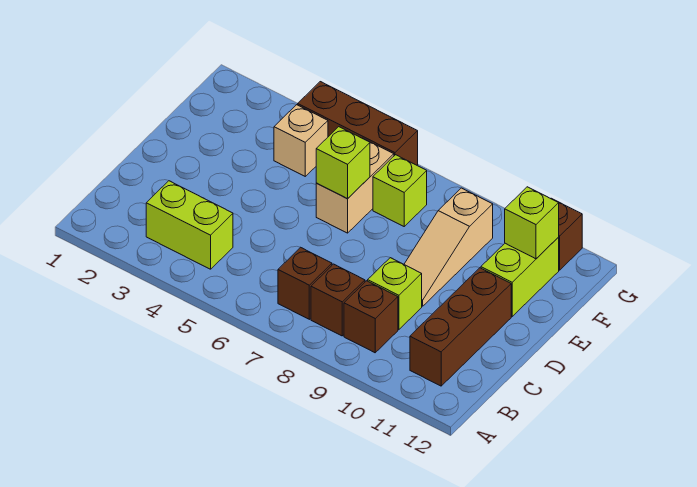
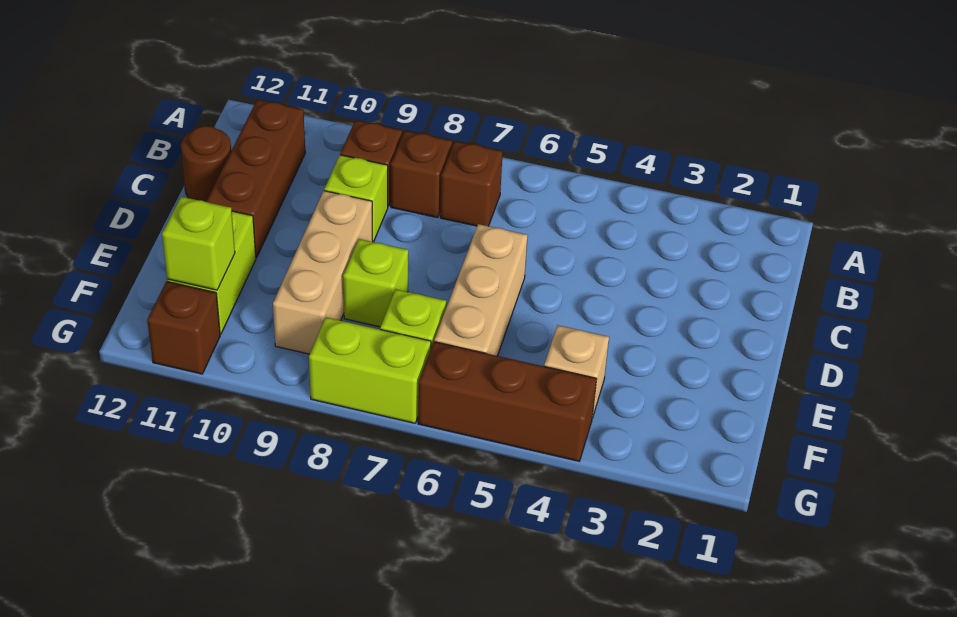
lime 1x2 brick [146,181,233,269] -> lime 1x2 brick moved to [309,317,431,423]
none -> brown 1x1 round brick [181,126,231,202]
tan 1x3 slope [404,188,493,306] -> tan 1x3 brick [273,191,373,354]
tan 1x2 brick [316,138,394,233] -> tan 1x3 brick [434,224,528,356]
lime 1x1 brick [316,127,370,199] -> lime 1x1 brick moved to [343,239,409,327]

